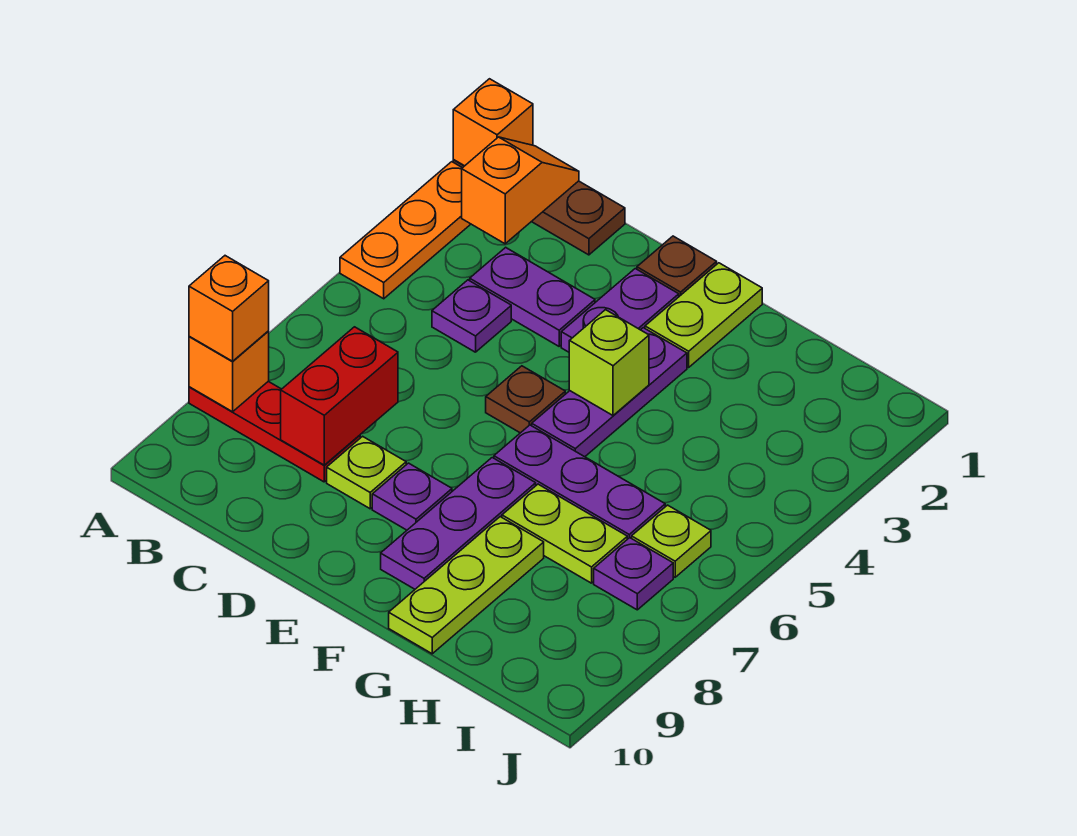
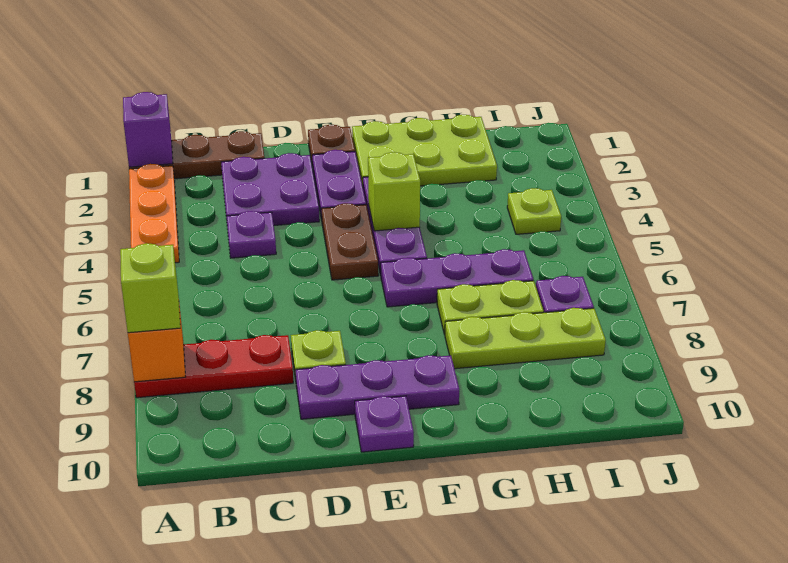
orange 1x1 brick [453,79,533,166] -> purple 1x1 brick [123,92,173,167]
orange 1x1 brick [189,256,269,361] -> lime 1x1 brick [120,243,180,333]
orange 1x2 slope [462,137,579,244] -> none
purple 1x2 plate [470,247,595,346] -> purple 2x2 plate [221,153,319,225]
red 1x2 brick [281,327,398,465] -> none
brown 1x1 plate [486,366,565,433] -> brown 1x2 plate [322,203,378,280]
purple 1x1 plate [372,463,452,530] -> purple 1x1 plate moved to [355,396,414,452]
lime 1x2 plate [645,263,762,367] -> lime 2x3 plate [352,115,497,186]
purple 1x3 plate [381,458,536,589] -> purple 1x3 plate turned to [296,355,459,419]
lime 1x3 plate [389,517,544,654] -> lime 1x3 plate turned to [445,308,606,369]
lime 1x1 plate [632,505,711,577] -> lime 1x1 plate moved to [507,188,561,234]

